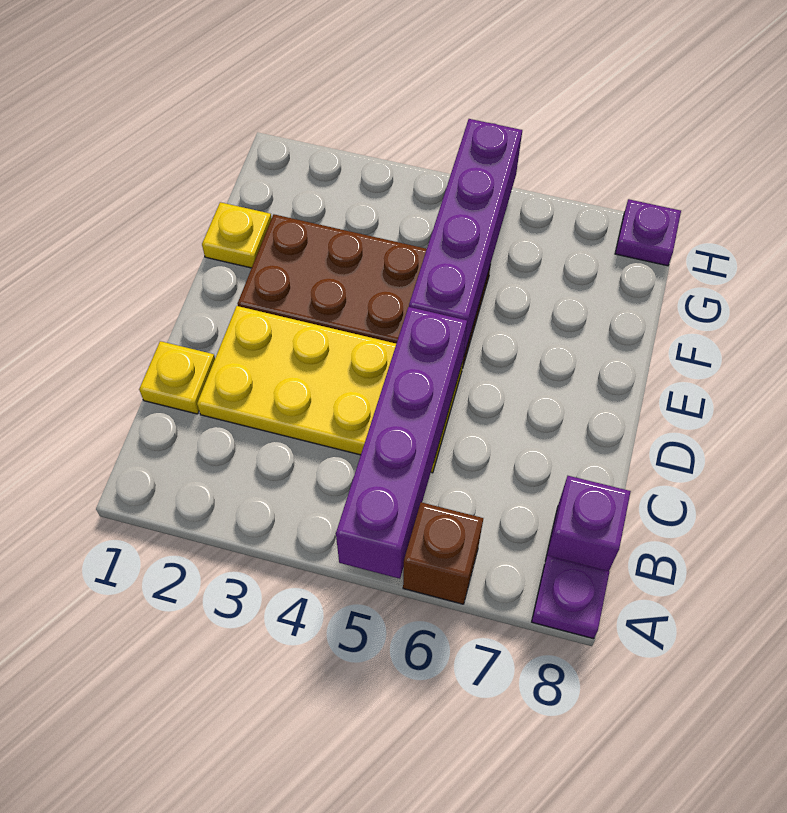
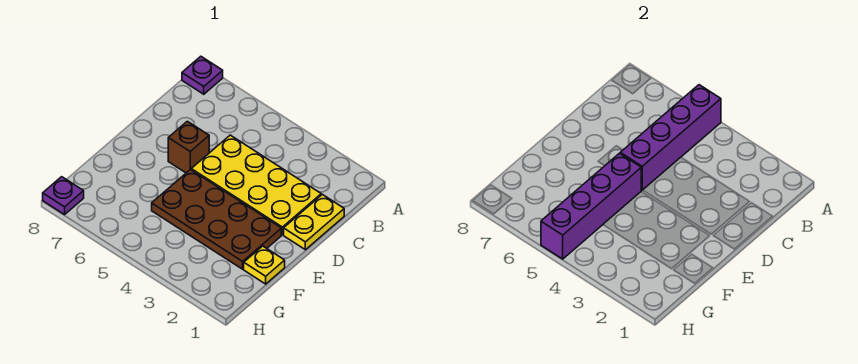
brown 1x1 brick [403,502,483,604] -> brown 1x1 brick moved to [168,121,209,173]
purple 1x1 brick [546,476,631,571] -> none
yellow 1x1 plate [139,341,215,414] -> yellow 1x2 plate [284,195,344,250]

